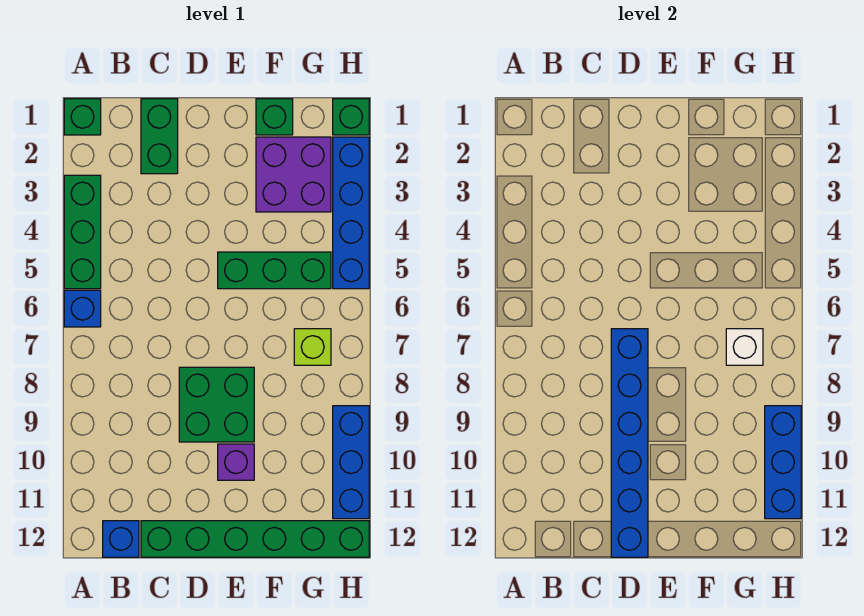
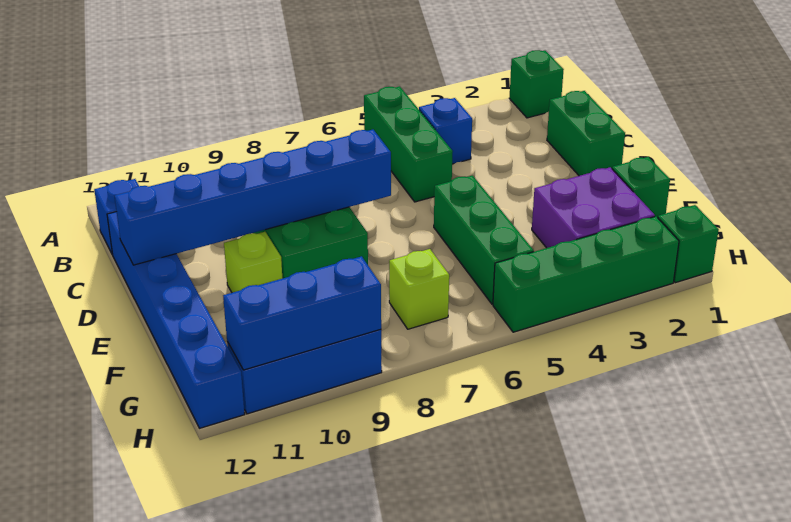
green 1x3 brick [64,175,101,289] -> green 1x3 brick turned to [364,86,453,202]
blue 1x1 brick [64,290,101,327] -> blue 1x1 brick moved to [419,98,472,164]
green 1x2 brick [141,99,178,174] -> green 1x2 brick turned to [547,91,625,176]
green 1x6 brick [141,521,369,557] -> blue 1x6 brick [107,212,245,428]
purple 1x1 brick [218,444,254,480] -> lime 1x1 brick [224,232,282,293]
white 1x1 brick [726,329,763,365] -> none
blue 1x4 brick [333,137,369,289] -> green 1x4 brick [493,216,679,332]

